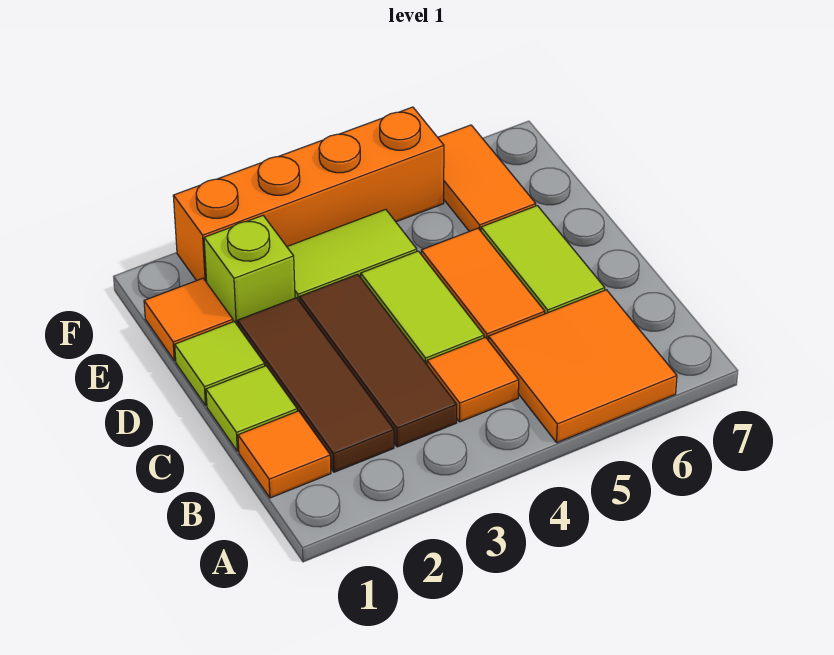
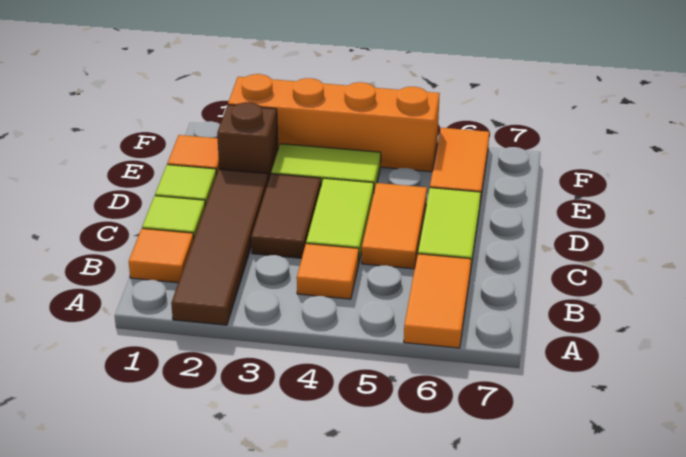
orange 2x2 tile [489,290,677,443] -> orange 1x2 tile [404,254,471,348]
brown 1x3 tile [238,298,394,472] -> brown 1x4 tile [171,169,268,325]
brown 1x3 tile [300,274,457,447] -> brown 1x2 tile [251,174,321,258]
lime 1x1 brick [204,216,295,325] -> brown 1x1 brick [217,102,278,181]

